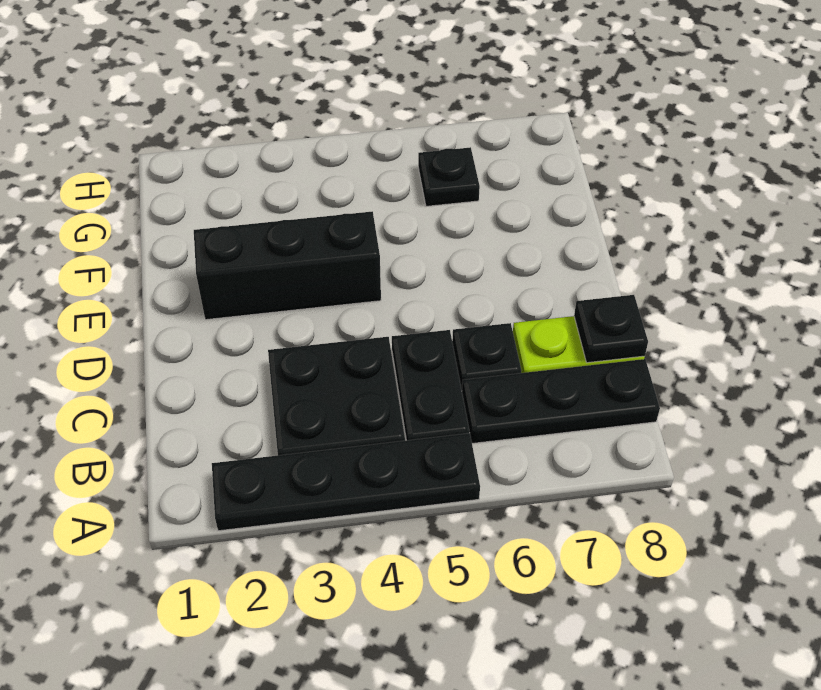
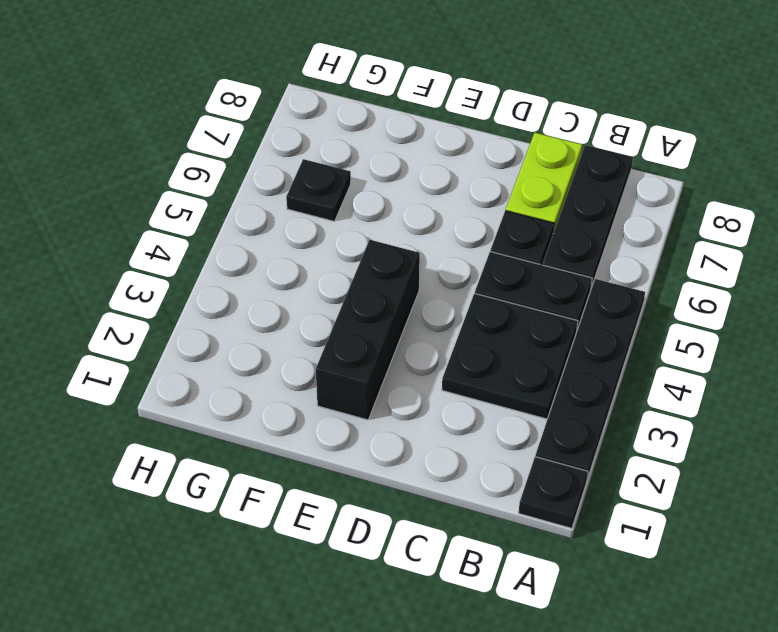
black 1x1 plate [574,295,648,363] -> black 1x1 plate moved to [519,457,588,528]

